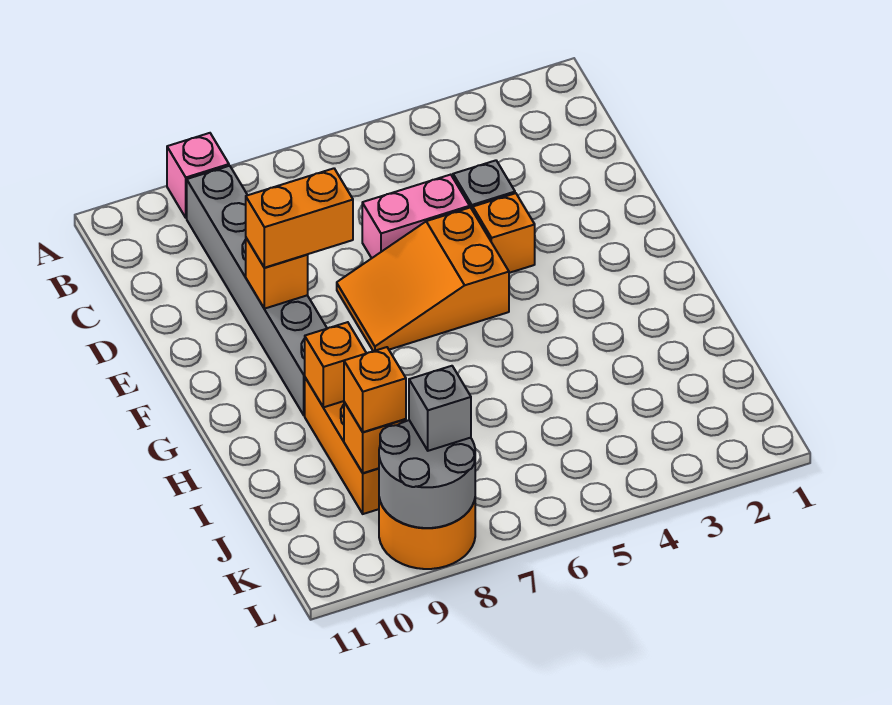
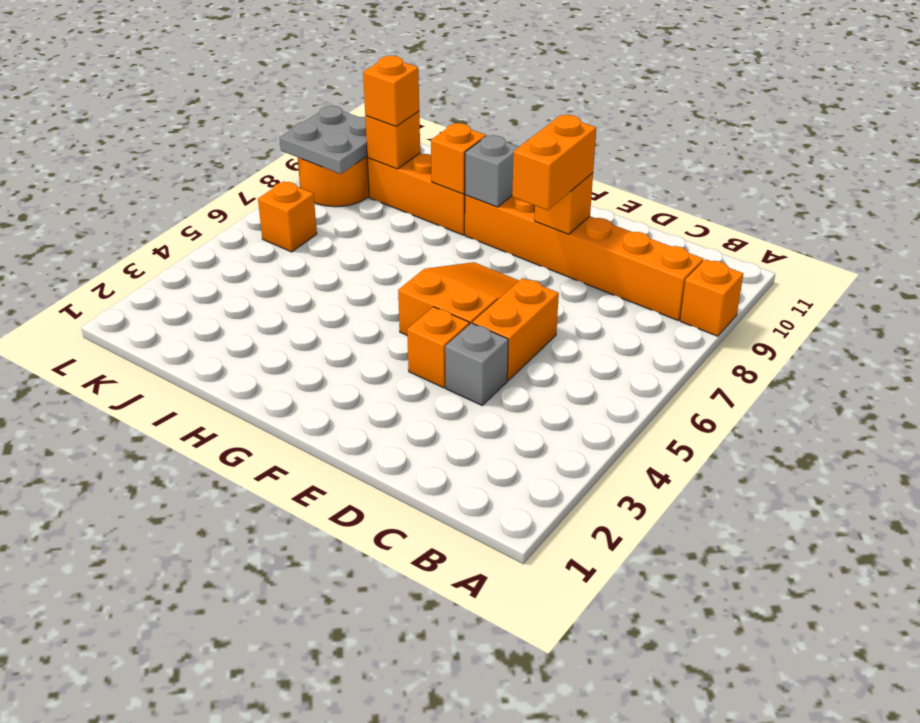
pink 1x1 brick [167,133,229,218] -> orange 1x1 brick [680,259,743,336]
grey 1x6 brick [187,166,327,415] -> orange 1x6 brick [465,195,703,320]
pink 1x2 brick [362,175,470,258] -> orange 1x2 brick [473,278,559,380]
none -> orange 1x1 brick [258,182,317,252]
grey 2x2 round brick [379,420,475,528] -> grey 2x2 plate [280,106,367,174]
grey 1x1 brick [409,366,471,451] -> grey 1x1 brick moved to [465,135,519,207]

